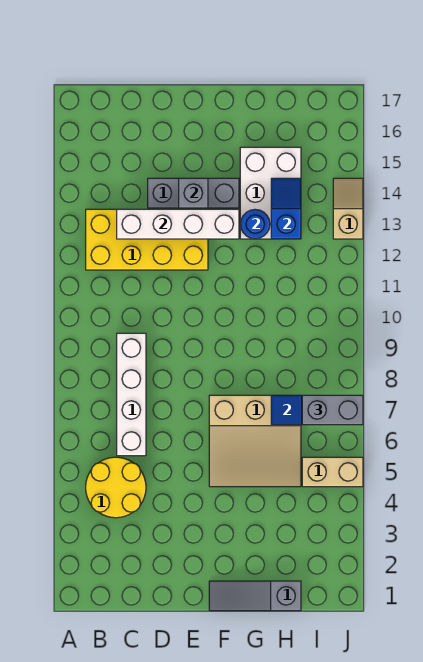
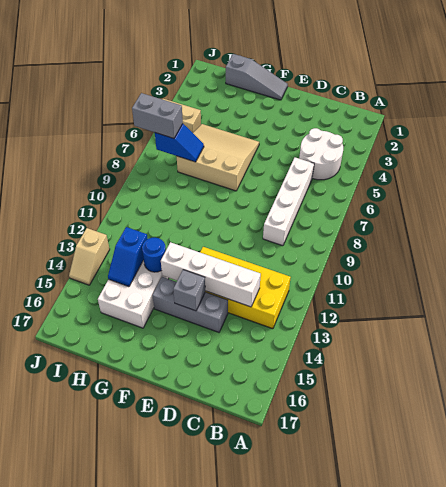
yellow 2x2 round brick [86,457,146,518] -> white 2x2 round brick [299,128,343,180]

